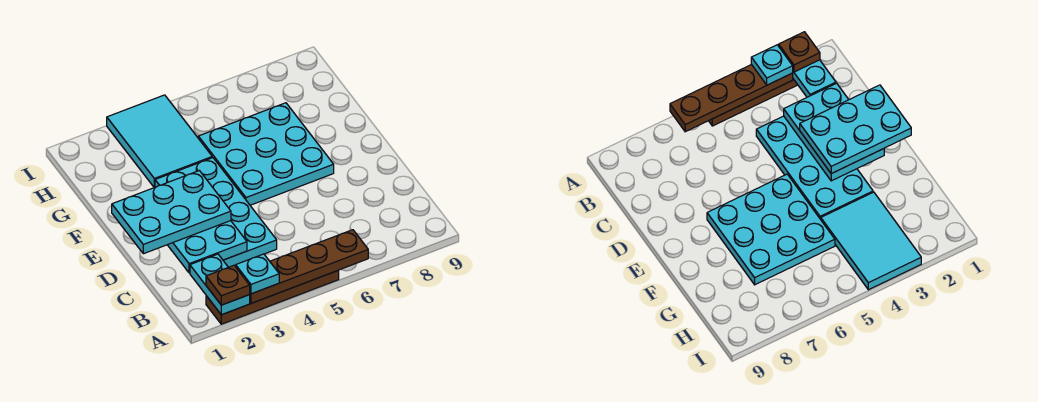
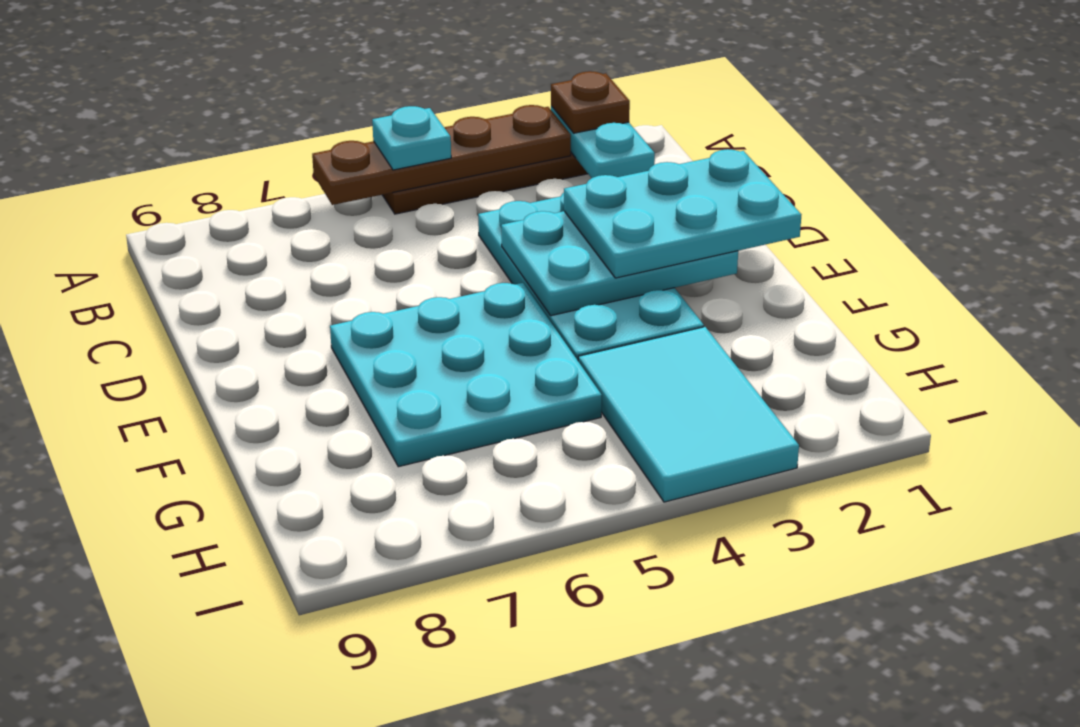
cyan 1x1 plate [236,254,279,294] -> cyan 1x1 plate moved to [372,106,451,170]
cyan 2x3 plate [168,221,247,273] -> cyan 2x3 plate turned to [501,211,738,316]

